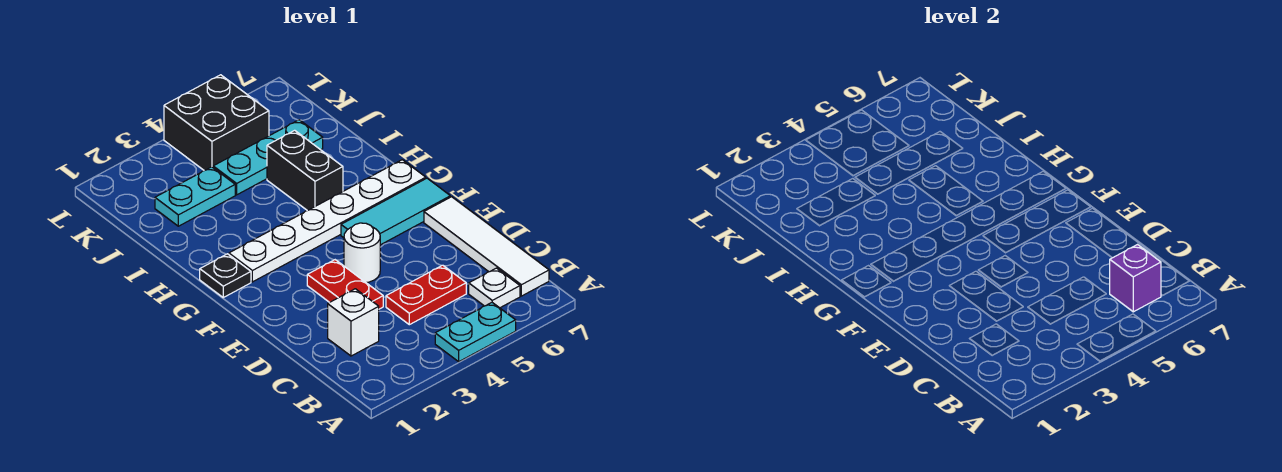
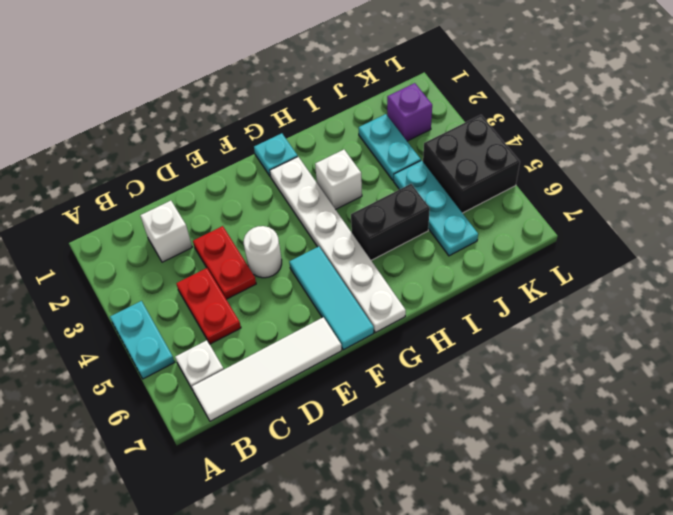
purple 1x1 brick [1110,245,1161,312] -> purple 1x1 brick moved to [387,83,432,141]
red 1x2 plate [307,260,383,309] -> red 1x2 plate turned to [193,226,256,299]
black 1x1 plate [200,254,251,297] -> cyan 1x1 plate [254,133,298,177]
none -> white 1x1 brick [315,150,362,209]

